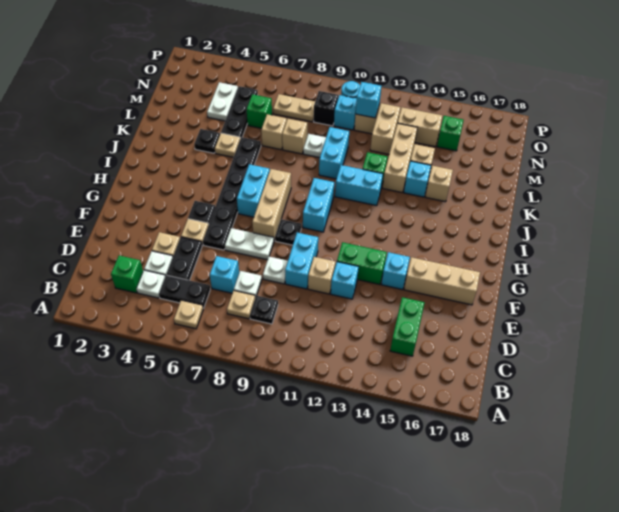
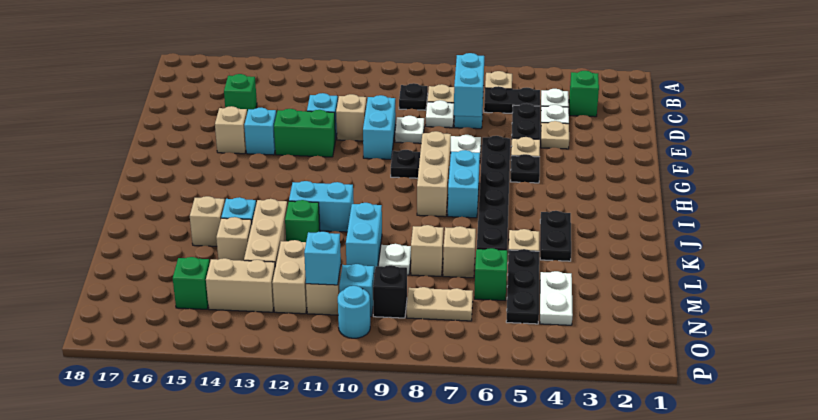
green 1x2 brick [390,297,425,356] -> green 1x1 brick [224,74,257,112]
tan 1x3 brick [404,257,480,305] -> tan 1x1 brick [215,106,247,154]
cyan 1x2 brick [303,178,334,232] -> cyan 1x2 brick moved to [454,53,484,117]
black 1x1 plate [194,129,220,153] -> black 1x2 plate [540,211,571,261]

